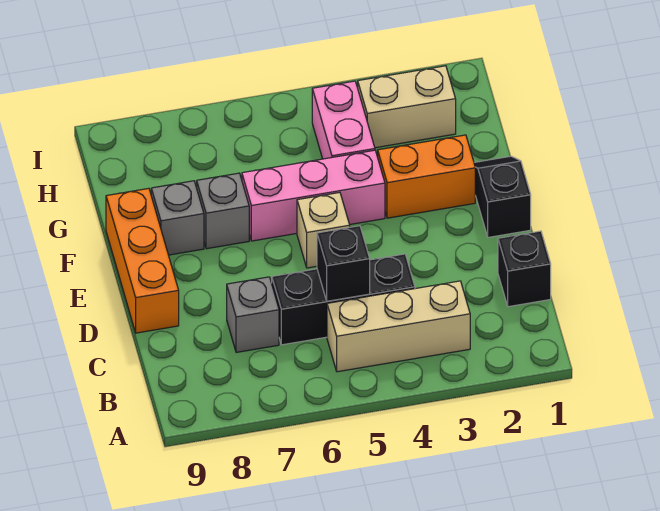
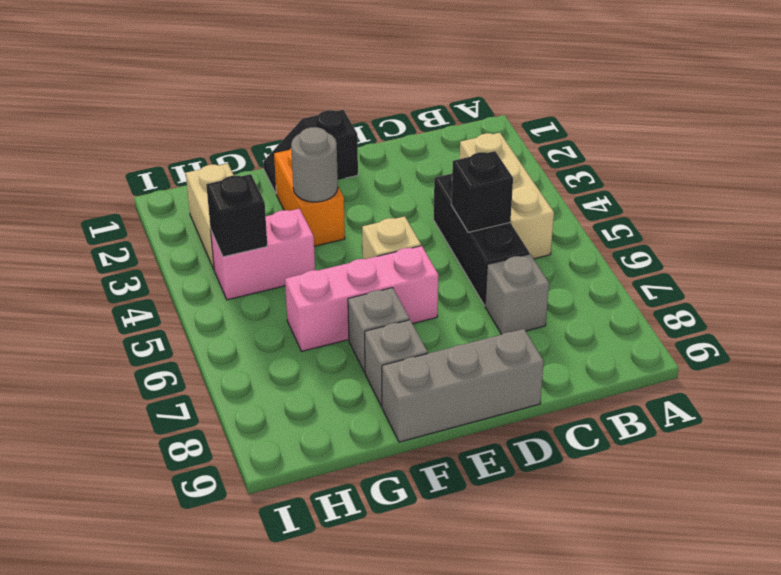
black 1x1 brick [498,231,551,307] -> black 1x1 brick moved to [206,174,267,257]
orange 1x3 brick [106,188,179,333] -> grey 1x3 brick [382,329,544,442]
none -> grey 1x1 round brick [291,127,338,202]
pink 1x3 brick [242,150,385,241] -> pink 1x3 brick turned to [285,246,439,351]

